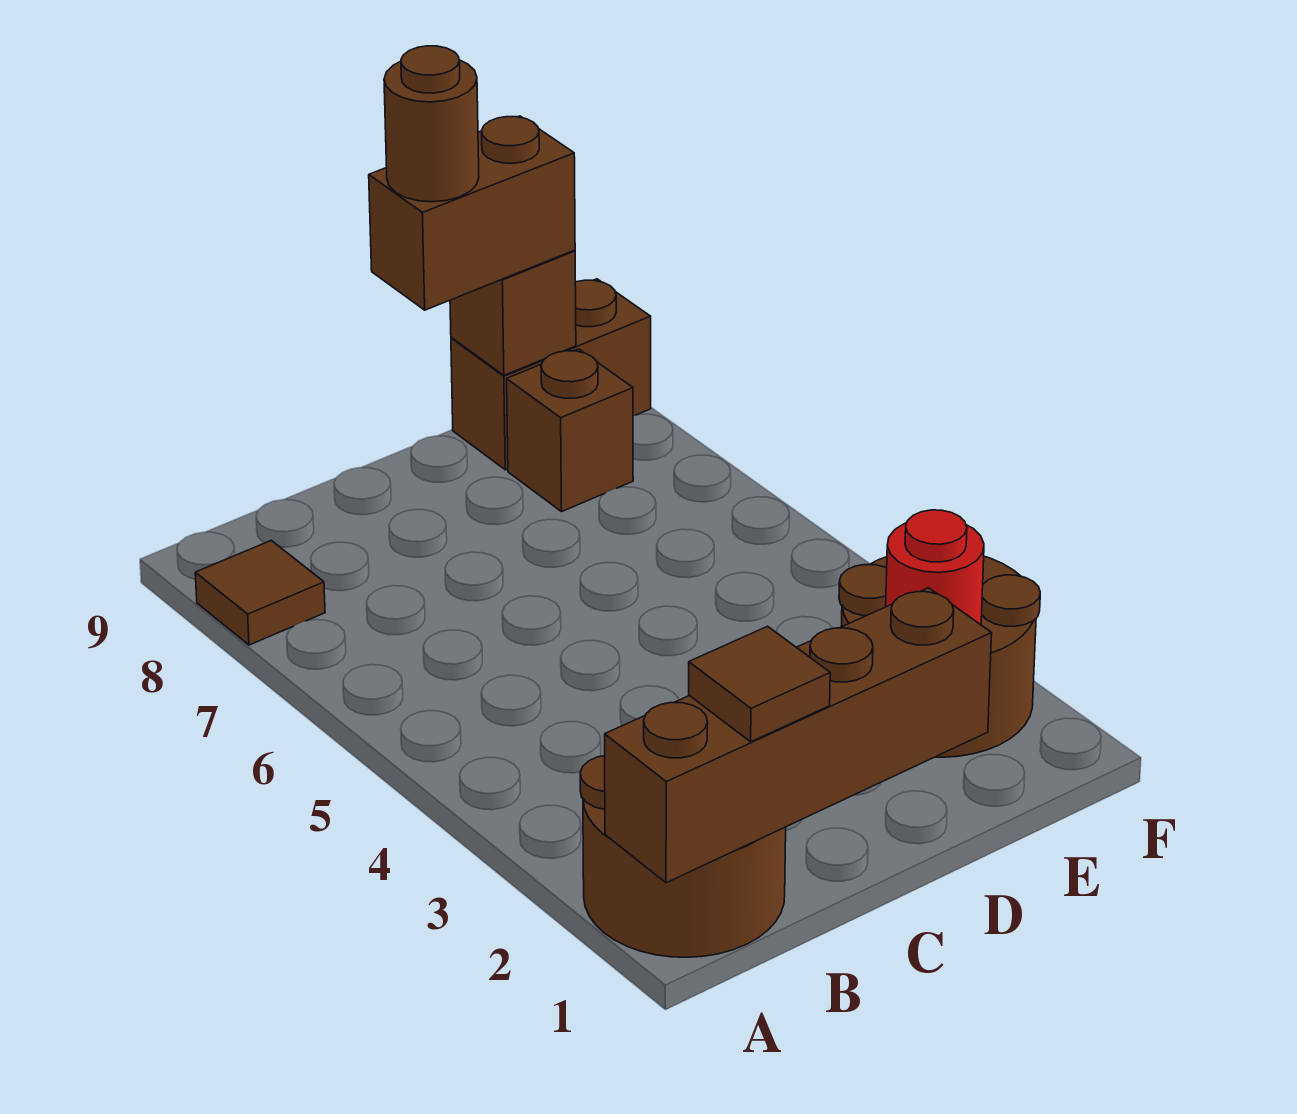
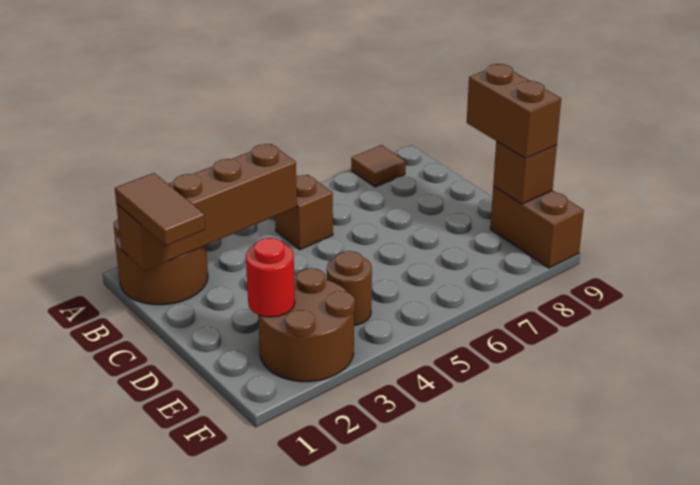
brown 1x4 brick [605,588,992,883] -> brown 1x4 brick turned to [116,144,297,271]
brown 1x1 tile [689,626,830,742] -> brown 1x2 tile [115,173,206,246]
brown 1x1 round brick [384,46,479,202] -> brown 1x1 round brick moved to [327,251,372,325]
brown 1x1 brick [507,349,633,512] -> brown 1x1 brick moved to [275,175,333,250]

